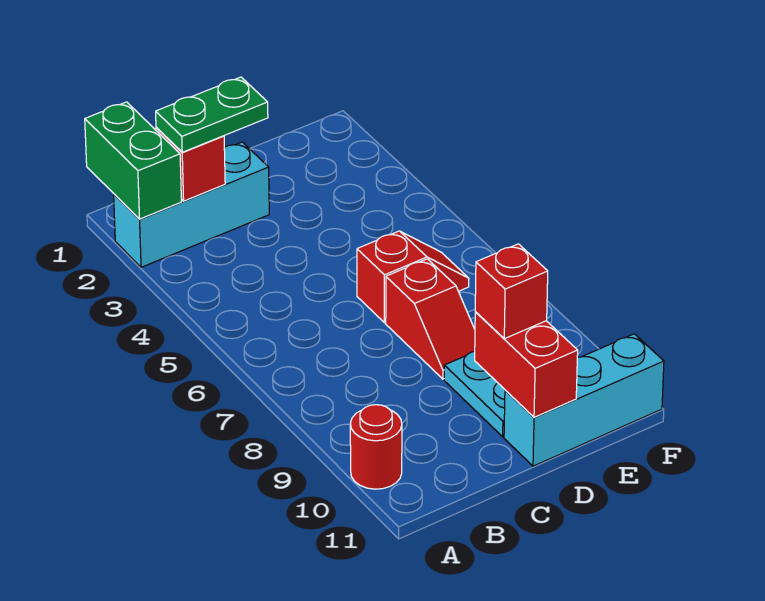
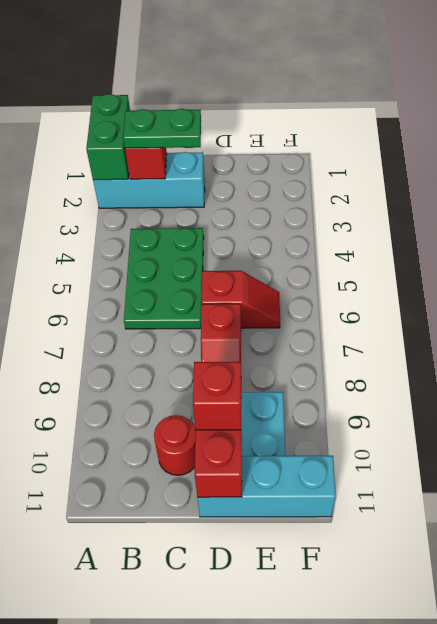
red 1x1 round brick [350,405,402,489] -> red 1x1 round brick moved to [154,415,196,475]
none -> green 2x3 plate [124,228,204,329]

